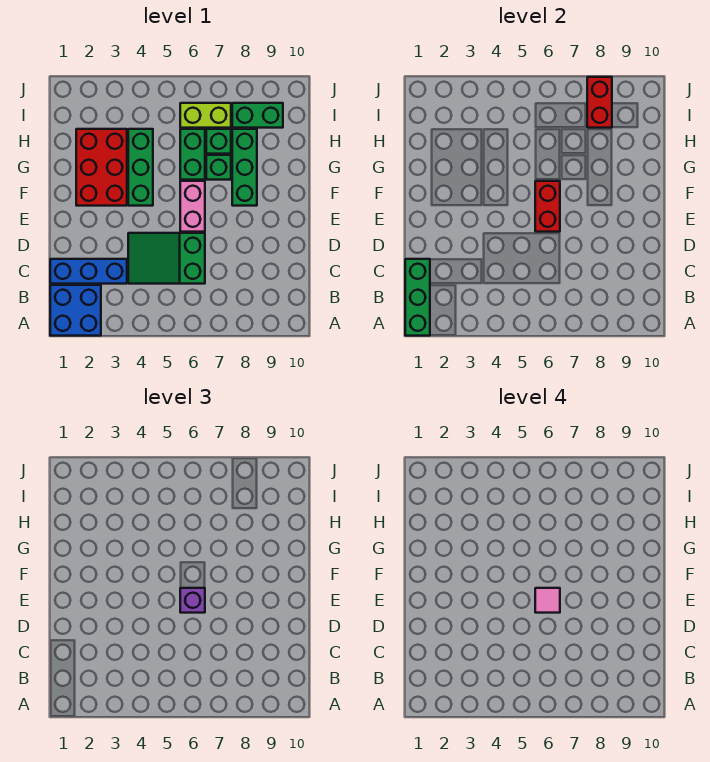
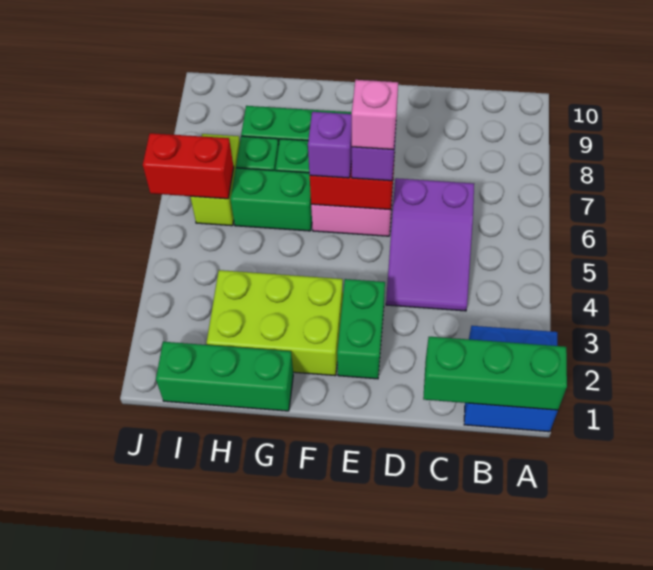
blue 1x3 brick [50,259,127,284] -> none
green 2x3 slope [128,233,205,284] -> purple 2x3 slope [386,178,474,311]
pink 1x1 tile [535,588,560,613] -> pink 1x1 brick [352,80,398,150]
red 2x3 brick [76,129,127,206] -> lime 2x3 brick [206,270,343,376]
green 1x3 brick [128,129,153,206] -> green 1x3 brick moved to [156,342,293,411]
none -> purple 1x1 brick [308,112,352,178]
green 1x2 brick [232,103,283,128] -> green 1x2 brick moved to [337,279,385,379]
red 1x2 brick [587,77,612,128] -> red 1x2 brick moved to [143,133,234,199]

